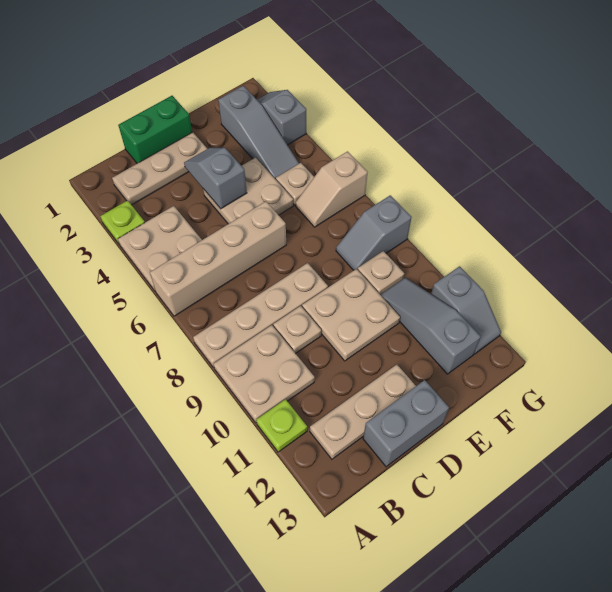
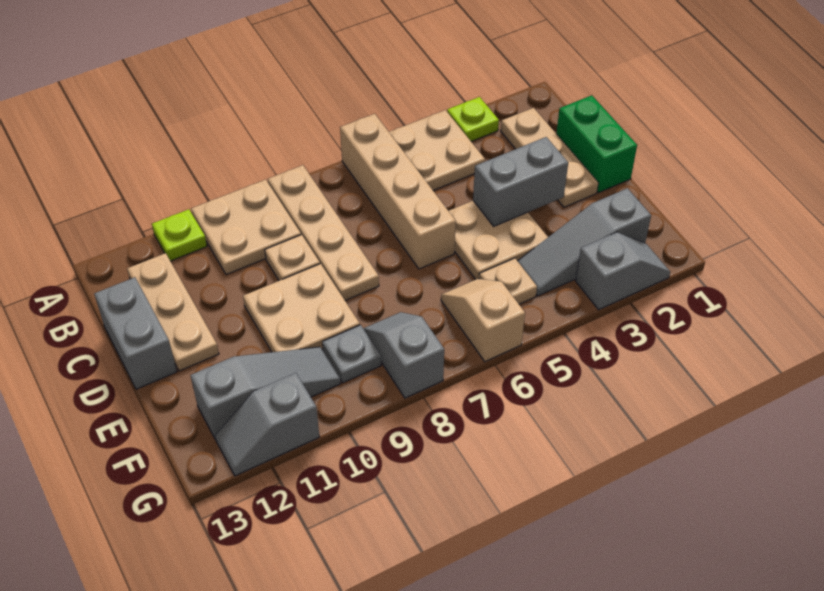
grey 1x2 slope [184,148,247,209] -> grey 1x2 brick [473,137,568,226]
tan 1x1 plate [358,251,404,294] -> grey 1x1 plate [322,325,381,383]

